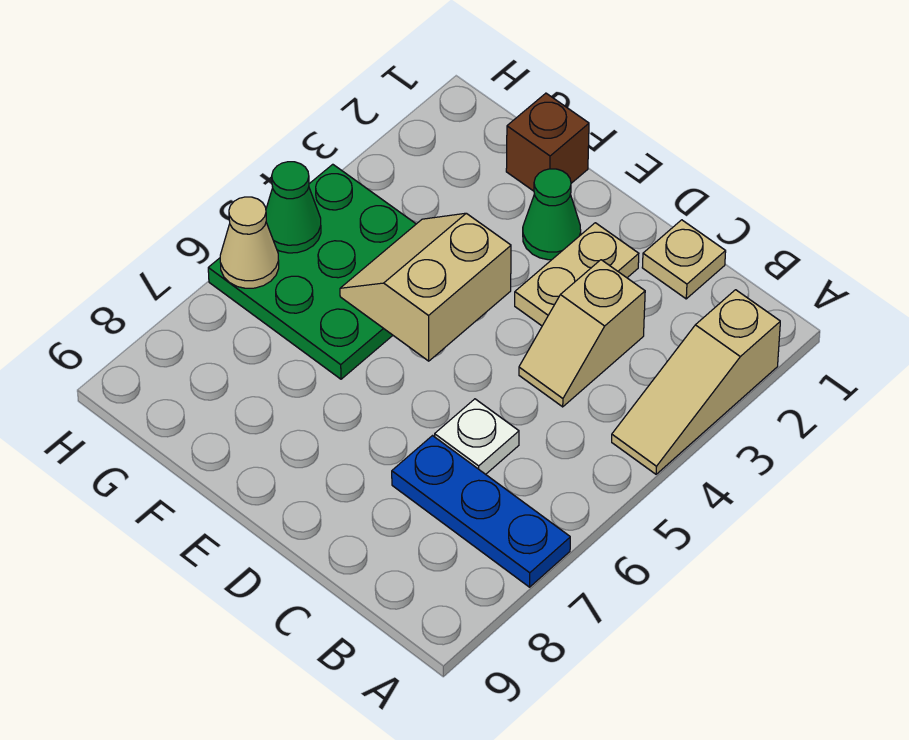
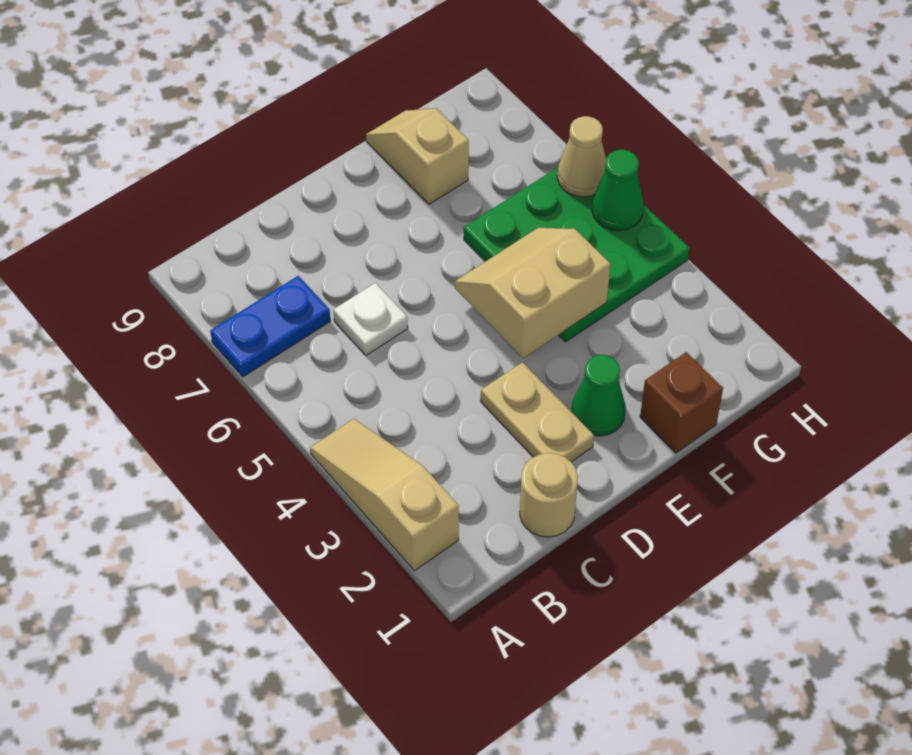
blue 1x3 plate [392,436,570,587] -> blue 1x2 plate [210,276,330,377]
tan 1x1 plate [642,220,726,299] -> tan 1x1 round brick [520,453,578,537]
tan 1x2 slope [519,260,645,407] -> tan 1x2 slope moved to [366,108,469,204]
tan 2x2 slope [340,213,511,361] -> tan 2x2 slope turned to [455,228,611,358]

